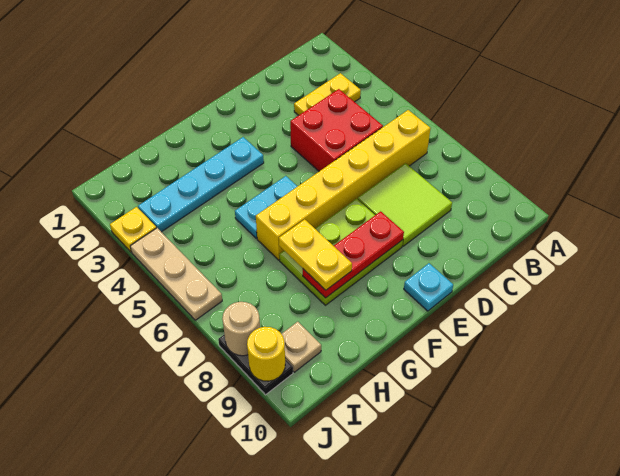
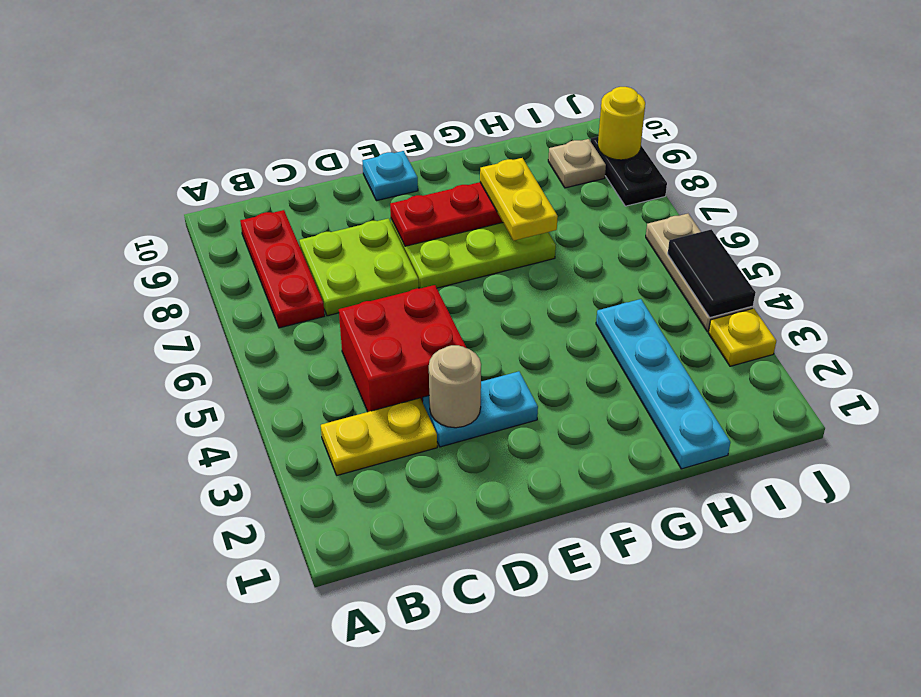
yellow 1x6 brick [256,110,431,260] -> none
none -> red 1x3 plate [240,210,325,328]
lime 2x2 tile [358,163,452,246] -> lime 2x2 plate [299,218,419,316]
cyan 1x4 plate [138,137,264,232] -> cyan 1x4 plate turned to [596,299,730,469]
cyan 1x2 plate [235,176,297,238] -> cyan 1x2 plate moved to [423,371,538,447]
none -> black 1x2 tile [668,229,756,318]
tan 1x1 round brick [222,302,260,356] -> tan 1x1 round brick moved to [429,345,481,428]

